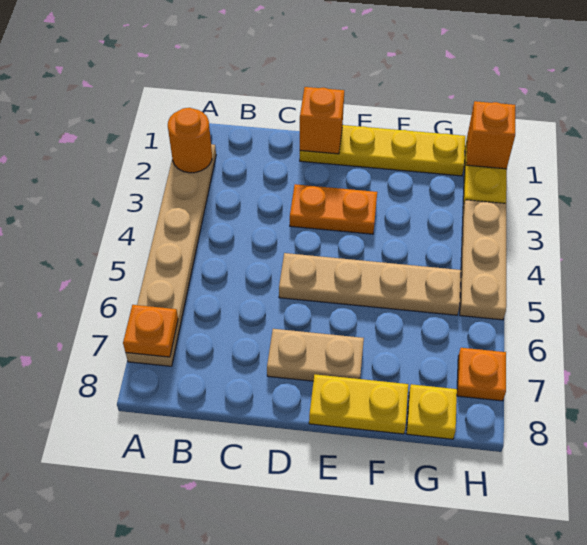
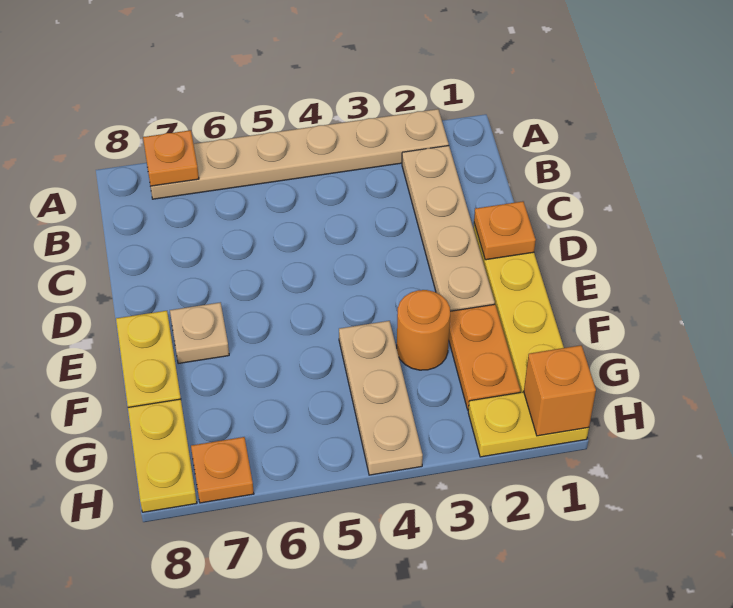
orange 1x1 round brick [168,108,212,173] -> orange 1x1 round brick moved to [397,290,450,370]
orange 1x1 brick [300,87,344,154] -> orange 1x1 plate [474,201,536,260]
orange 1x2 plate [290,184,377,234] -> orange 1x2 plate moved to [449,304,520,410]
tan 1x4 plate [279,253,461,315] -> tan 1x4 plate moved to [402,146,495,311]
tan 1x2 plate [267,329,364,381] -> tan 1x1 plate [170,302,229,364]
yellow 1x1 plate [406,384,457,439] -> yellow 1x2 plate [128,399,197,512]
tan 1x3 plate [460,200,506,320] -> tan 1x3 plate turned to [339,321,423,475]

